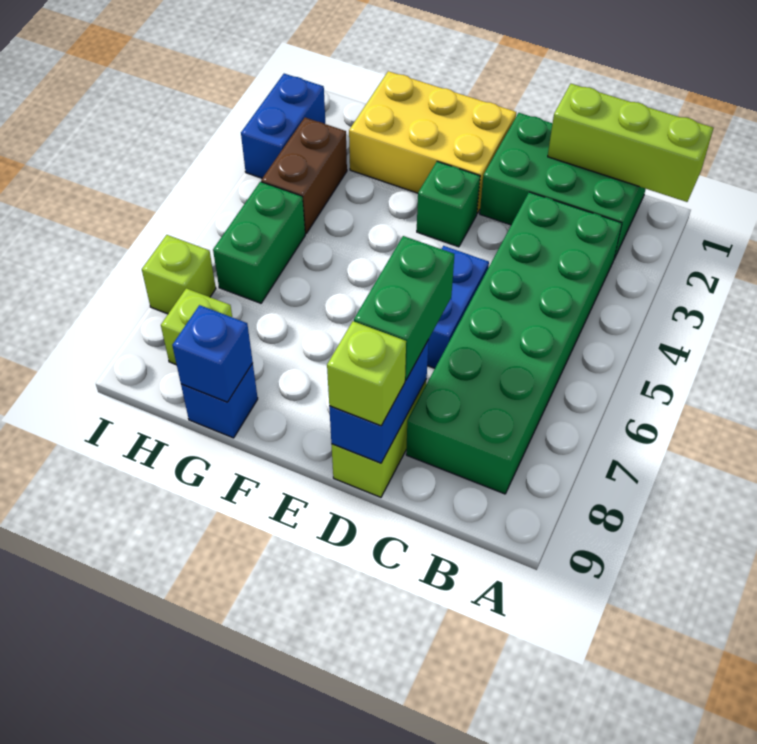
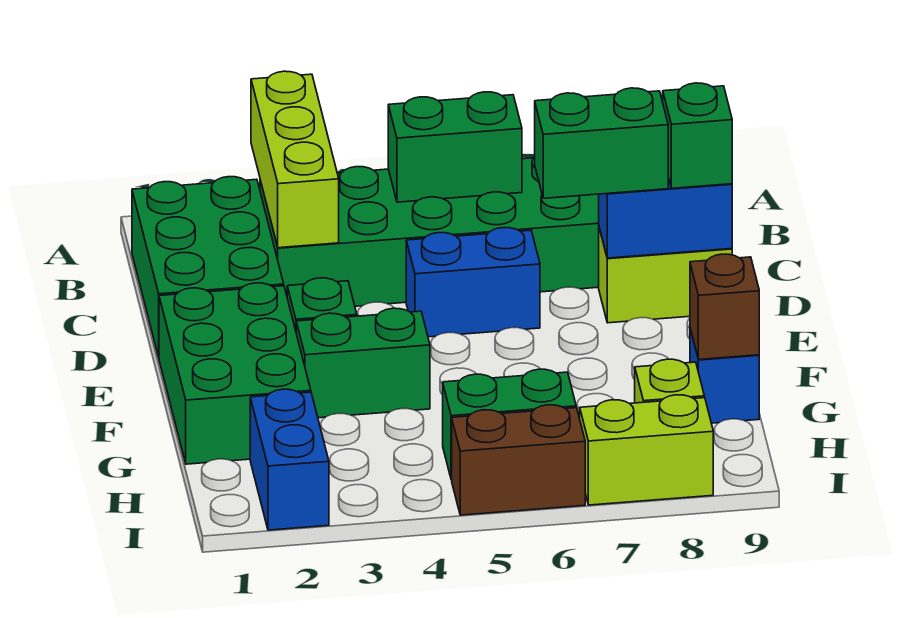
lime 1x3 brick [548,84,713,202] -> lime 1x3 brick moved to [251,71,339,248]
none -> green 1x2 brick [388,92,522,202]
lime 1x1 brick [327,321,406,426] -> green 1x1 brick [663,83,732,188]
yellow 2x3 brick [349,71,516,213] -> green 2x3 brick [159,283,311,464]
none -> green 1x2 brick [296,308,430,418]
blue 1x1 brick [172,305,253,402] -> brown 1x1 brick [690,254,759,360]
brown 1x2 brick [261,118,347,234] -> brown 1x2 brick moved to [452,405,585,515]
blue 1x2 brick [241,74,325,178] -> blue 1x2 brick turned to [250,389,329,530]
lime 1x1 brick [142,235,216,314] -> lime 1x2 brick [580,395,713,505]

